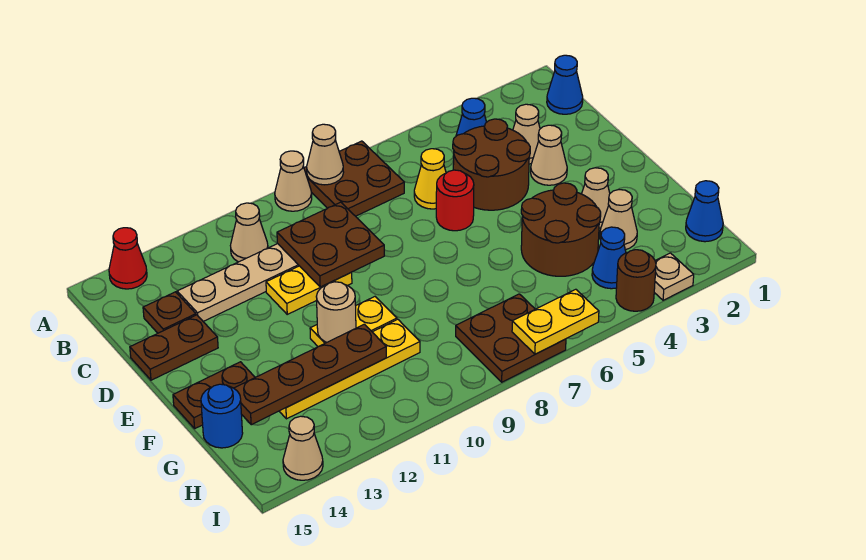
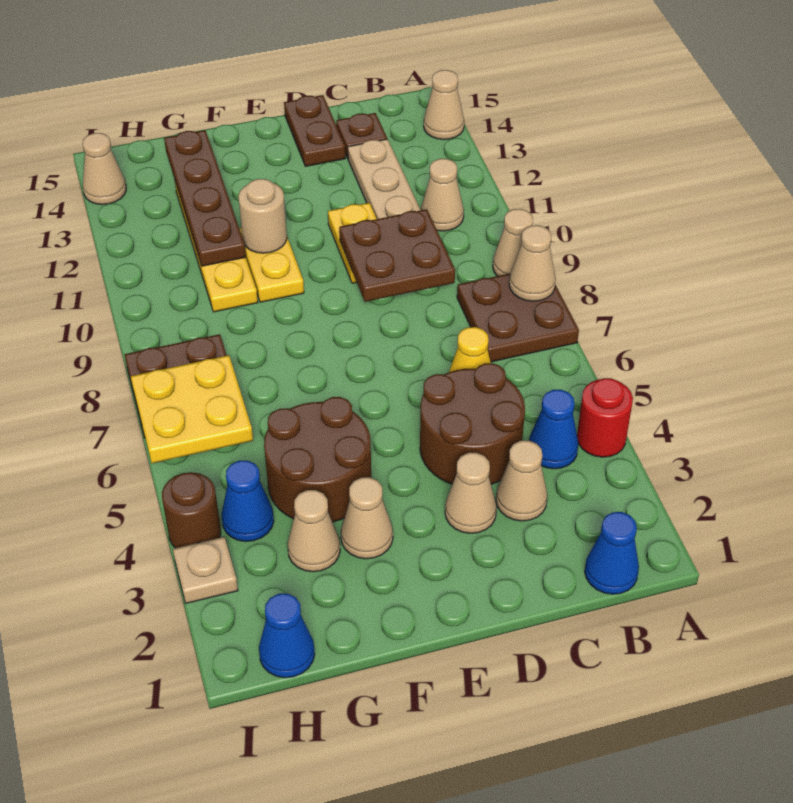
red 1x1 cone [109,228,147,289] -> tan 1x1 cone [424,70,464,140]
red 1x1 round brick [436,170,474,231] -> red 1x1 round brick moved to [577,378,633,457]
brown 1x2 plate [173,362,255,428] -> none
blue 1x1 round brick [201,384,243,448] -> none
yellow 1x2 plate [512,289,599,354] -> yellow 2x2 plate [131,355,253,463]

